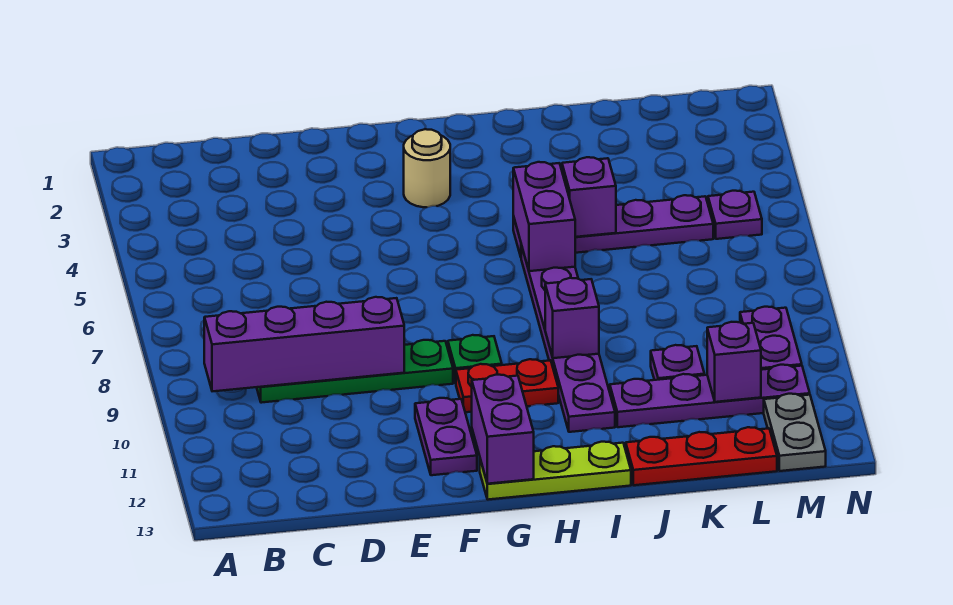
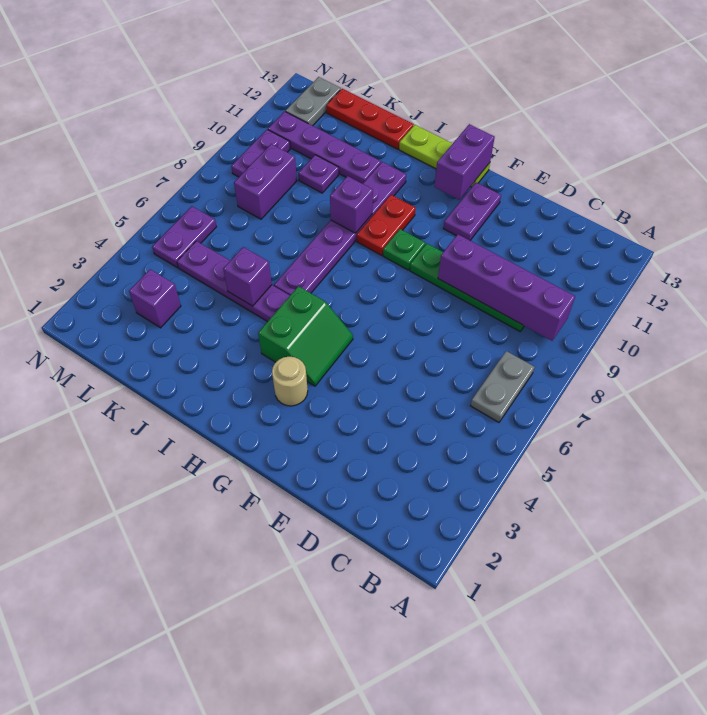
none -> grey 1x2 plate [470,351,534,422]
none -> green 2x2 slope [258,286,353,386]
red 1x2 plate [456,359,558,412] -> red 1x2 plate turned to [357,195,416,255]
purple 1x2 brick [513,162,575,271] -> purple 1x2 brick moved to [234,144,297,219]
purple 1x1 brick [707,322,761,402] -> purple 1x1 brick moved to [129,269,181,328]
purple 1x1 plate [708,191,762,239] -> purple 1x2 plate [152,206,216,268]

